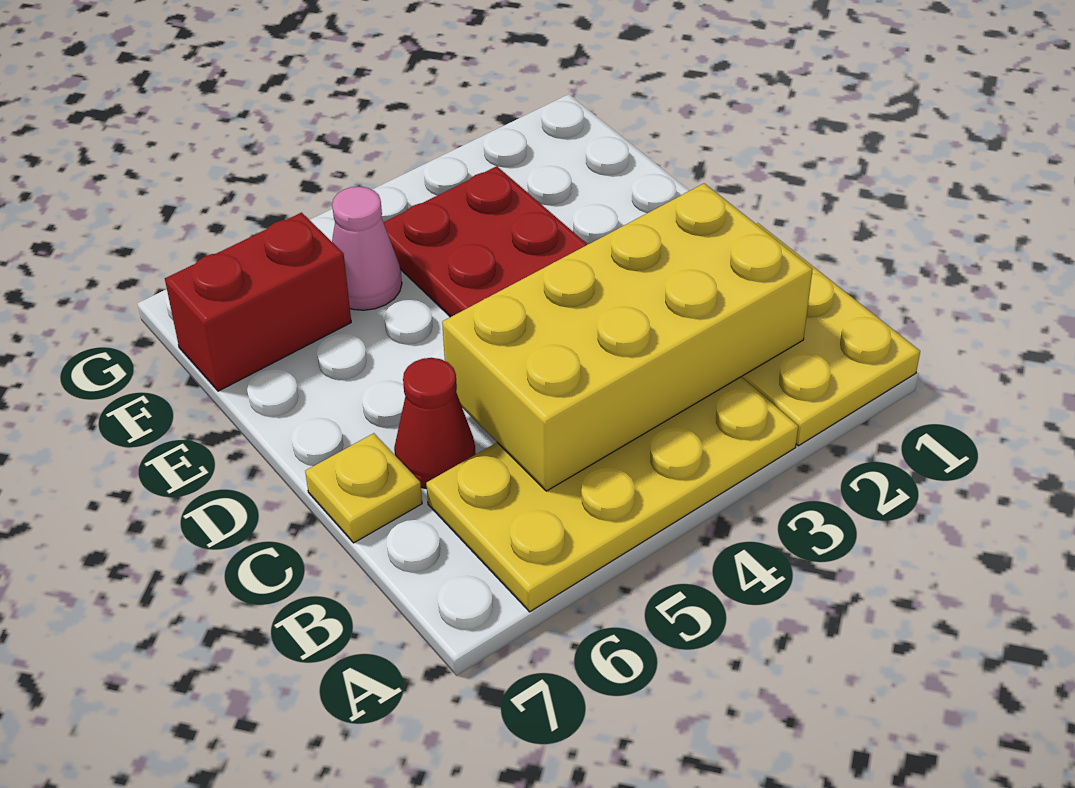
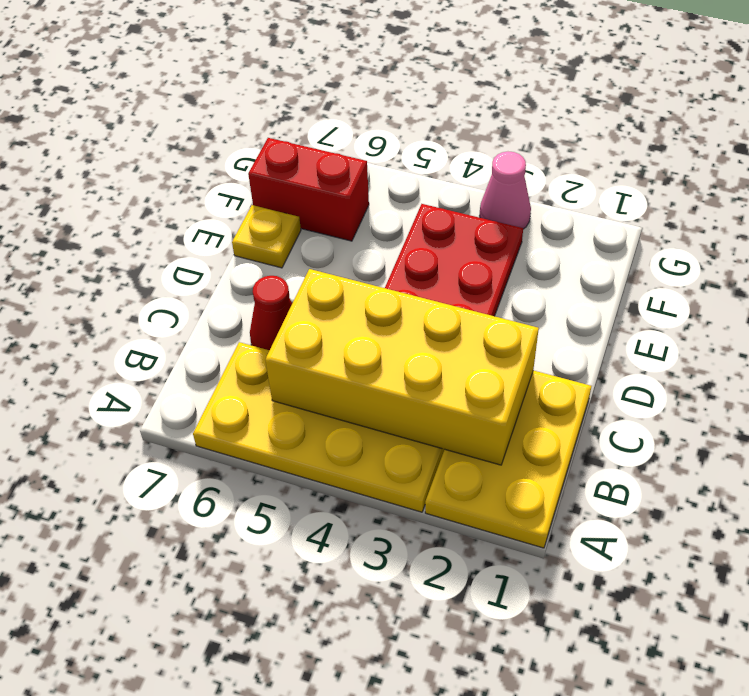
yellow 1x1 plate [305,433,422,543] -> yellow 1x1 plate moved to [232,205,301,268]
pink 1x1 cone [332,187,402,310] -> pink 1x1 cone moved to [480,152,531,229]

